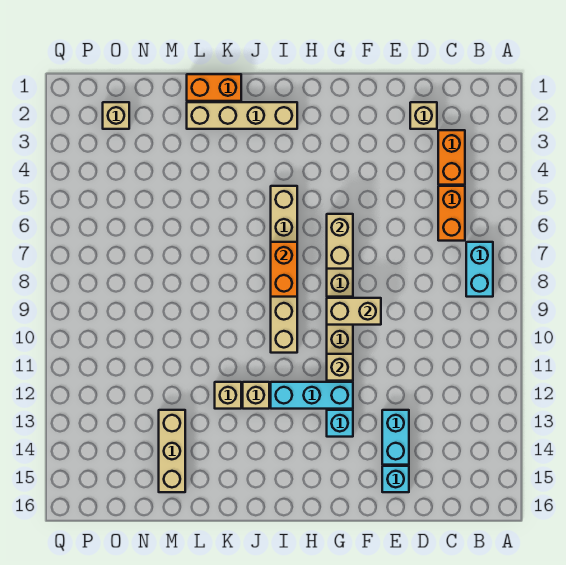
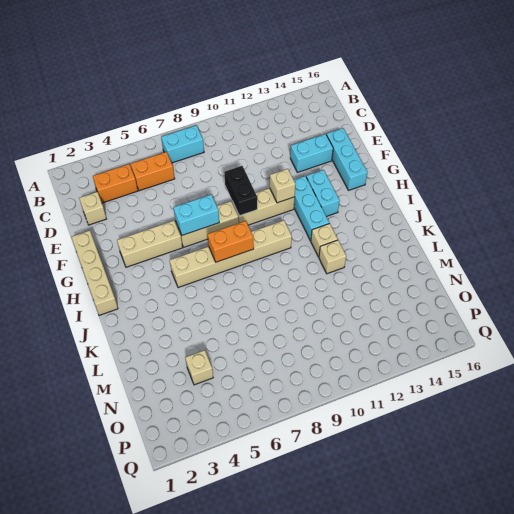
cyan 1x1 brick [382,466,409,492] -> cyan 1x3 brick [326,128,368,190]
tan 1x2 brick [327,298,381,325] -> black 1x2 brick [224,166,257,216]
tan 1x2 brick [327,214,353,269] -> cyan 1x2 brick [173,195,219,235]
cyan 1x1 brick [327,410,353,437] -> cyan 1x2 brick [306,170,340,217]
tan 1x4 brick [187,102,297,129] -> tan 1x4 brick moved to [71,230,118,315]
orange 1x2 brick [187,74,241,101] -> none
tan 1x3 brick [159,410,185,492] -> tan 1x3 brick moved to [117,221,183,267]
tan 1x1 brick [103,102,129,129] -> tan 1x1 brick moved to [185,350,213,385]

